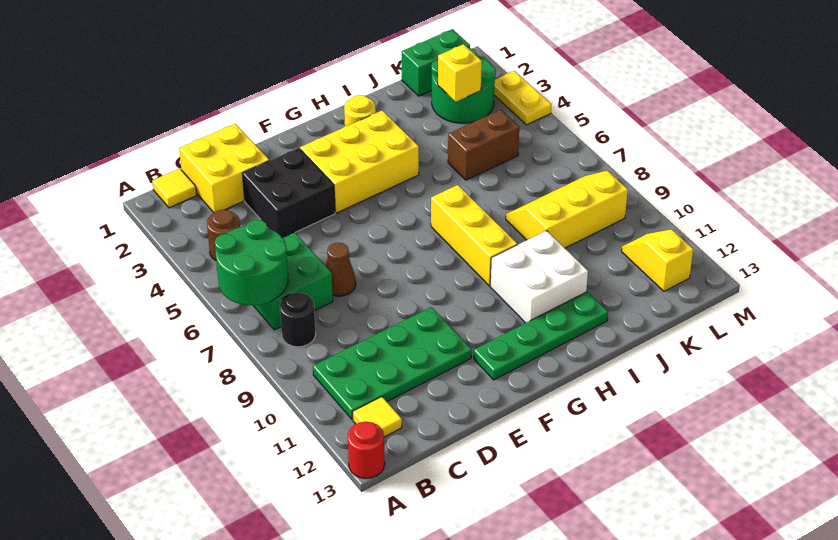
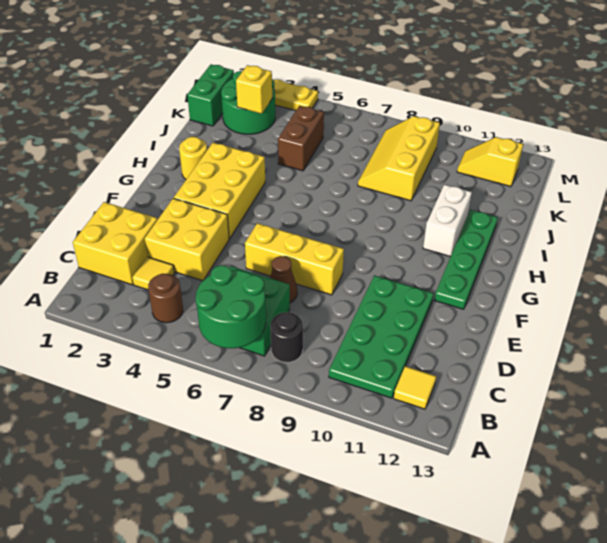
red 1x1 round brick [348,422,385,478] -> none
yellow 1x1 tile [152,168,197,208] -> yellow 1x1 tile moved to [132,257,174,290]
black 2x2 brick [242,148,335,238] -> yellow 2x2 brick [145,198,229,281]
yellow 1x3 brick [431,185,517,286] -> yellow 1x3 brick moved to [245,223,344,295]
white 2x2 brick [490,231,588,323] -> white 1x2 brick [423,184,472,257]

